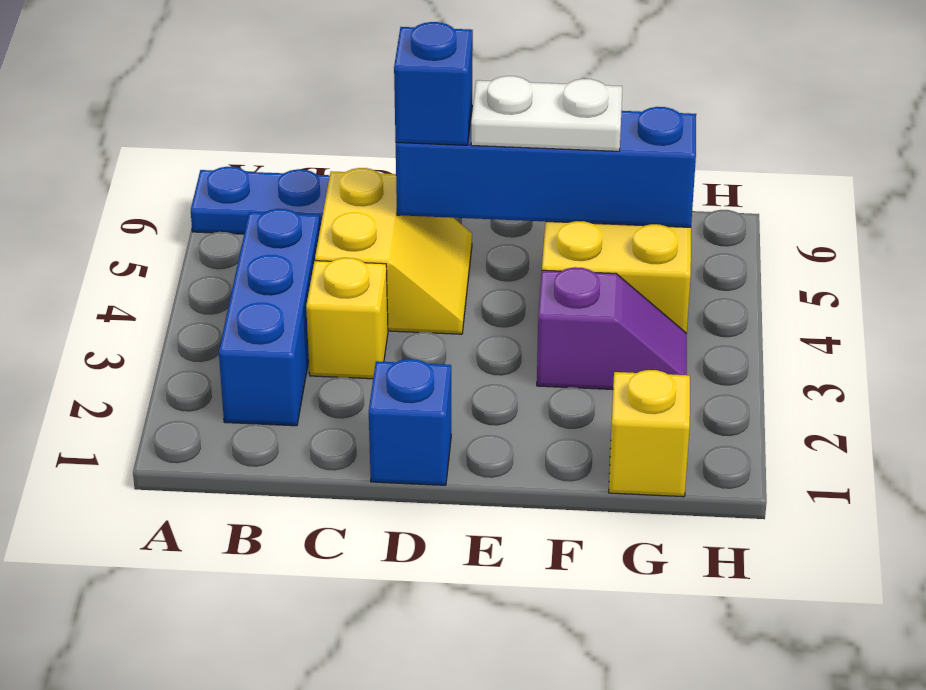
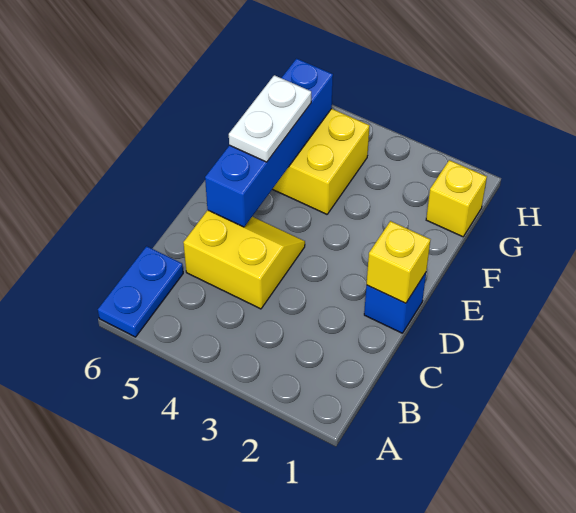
blue 1x3 brick [219,209,320,426] -> none
yellow 1x1 brick [306,258,388,379] -> yellow 1x1 brick moved to [367,221,430,303]
blue 1x1 brick [394,22,473,145] -> none
purple 1x2 slope [537,267,687,389] -> none

